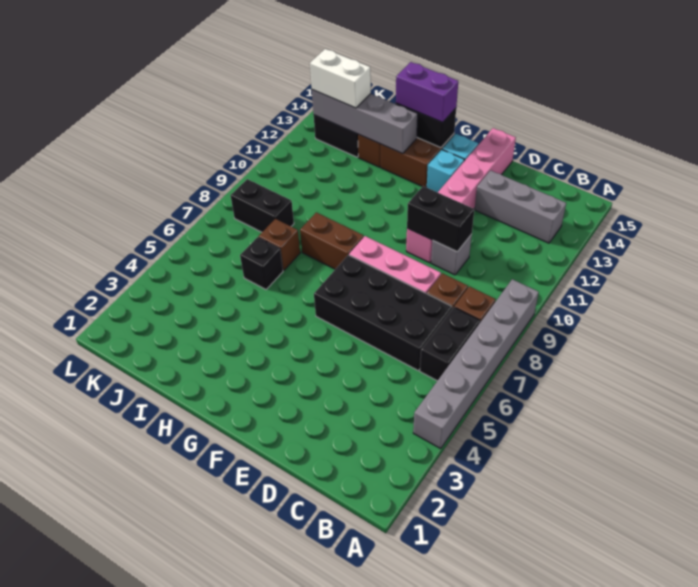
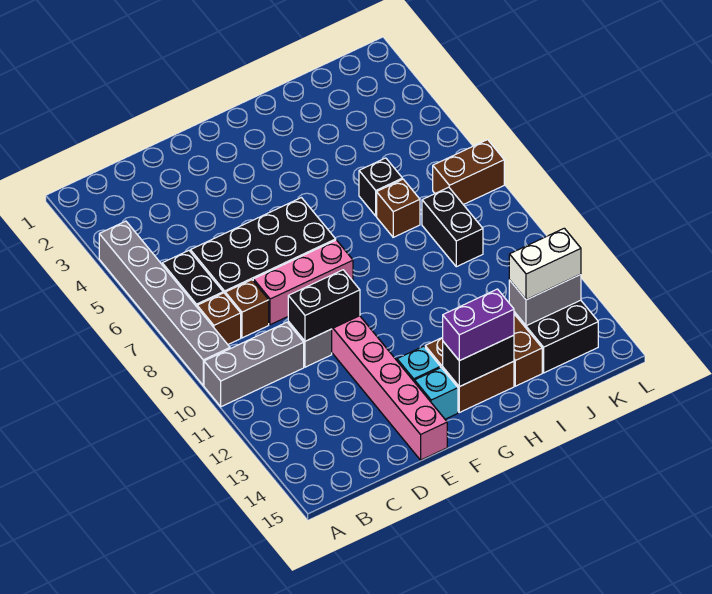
grey 1x3 brick [474,170,566,243] -> grey 1x3 brick moved to [204,322,304,407]
brown 1x2 brick [300,212,364,269] -> brown 1x2 brick moved to [433,140,504,205]
grey 1x4 brick [312,90,418,154] -> grey 1x2 brick [509,274,581,326]
black 1x2 brick [230,179,294,232] -> black 1x2 brick turned to [422,187,483,267]

